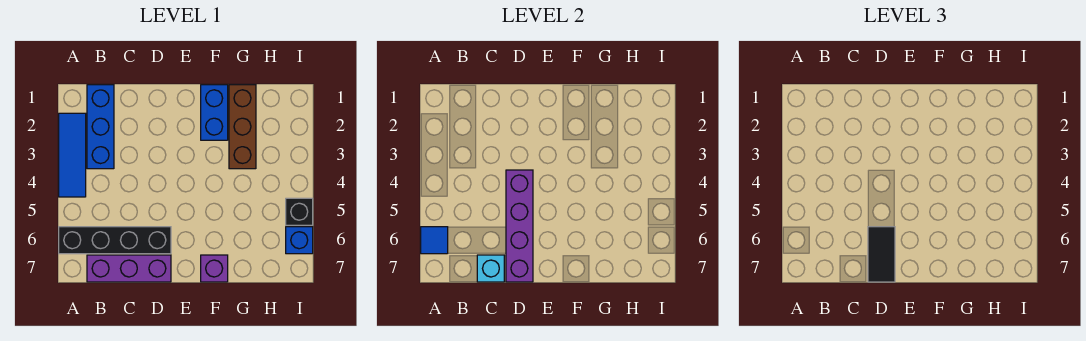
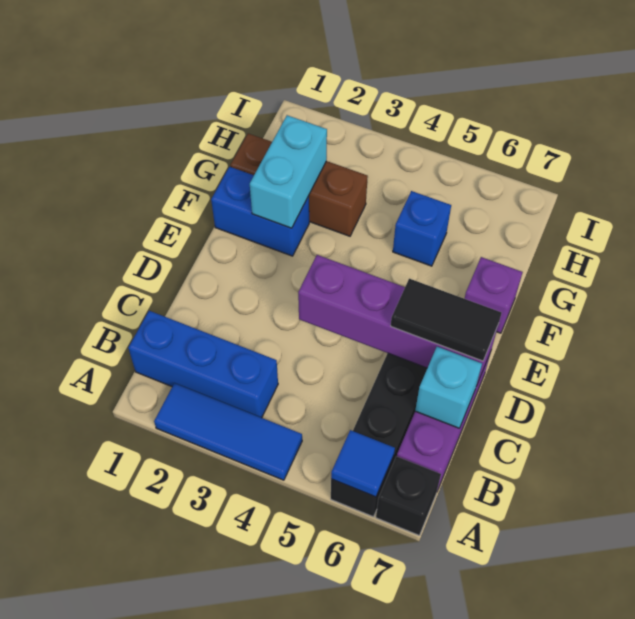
none -> cyan 1x2 brick [250,115,327,228]
black 1x1 brick [286,198,313,225] -> black 1x1 brick moved to [376,456,441,535]
blue 1x1 brick [286,227,313,254] -> blue 1x1 brick moved to [393,191,451,266]

